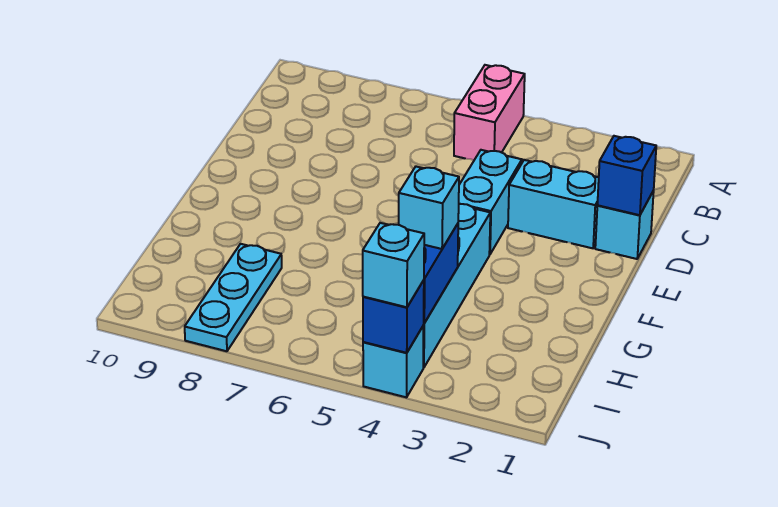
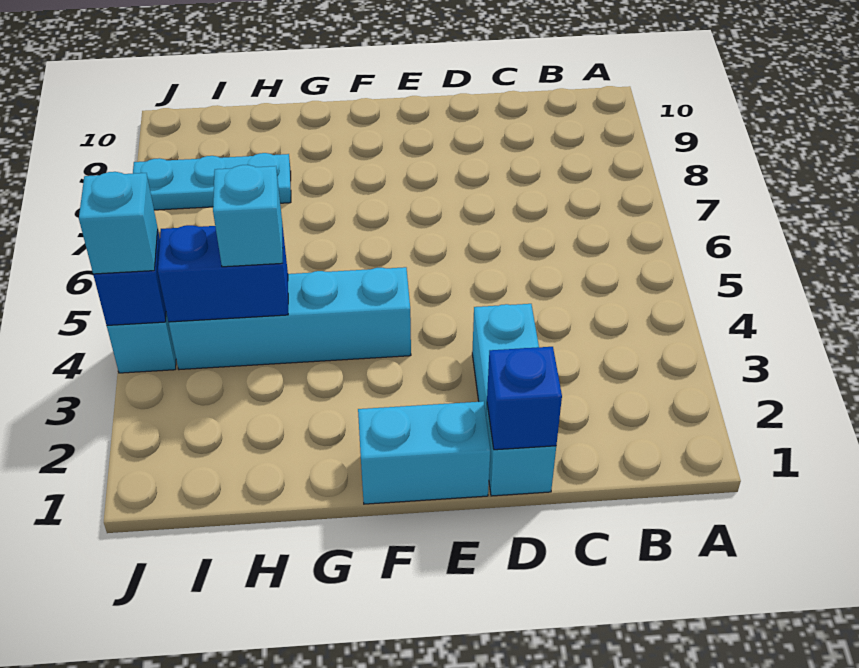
pink 1x2 brick [454,65,525,160] -> none
cyan 1x2 brick [459,150,522,254] -> cyan 1x2 brick moved to [358,401,490,504]

